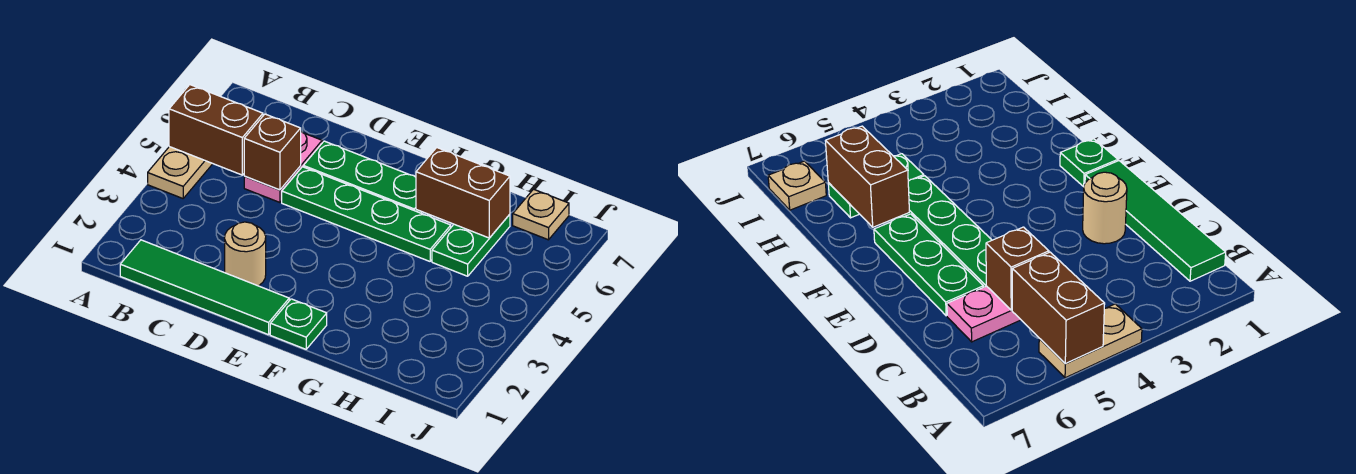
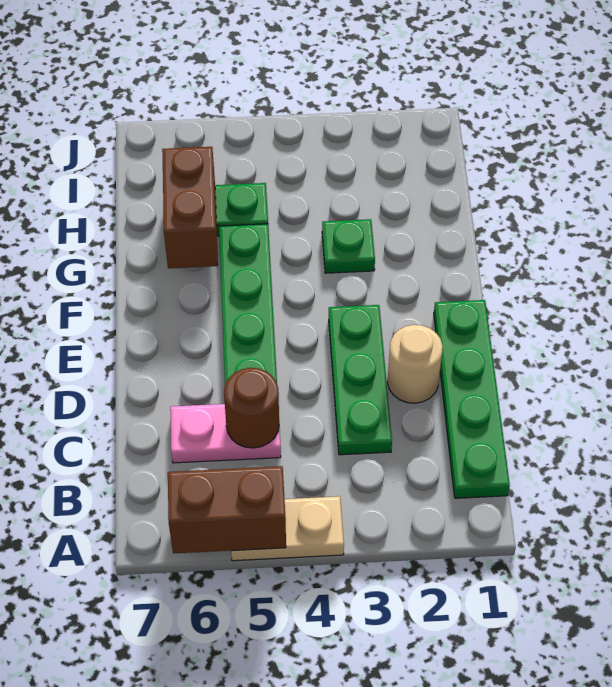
brown 1x2 brick [169,85,263,175] -> brown 1x2 brick turned to [168,466,286,553]
green 1x4 tile [120,240,289,335] -> green 1x4 plate [434,300,510,498]
brown 1x1 brick [244,114,301,190] -> brown 1x1 round brick [224,368,279,448]
green 1x3 plate [303,141,422,213] -> green 1x3 plate moved to [329,305,392,455]
green 1x1 plate [270,299,327,349] -> green 1x1 plate moved to [322,219,375,273]
tan 1x1 plate [513,189,569,240] -> none

